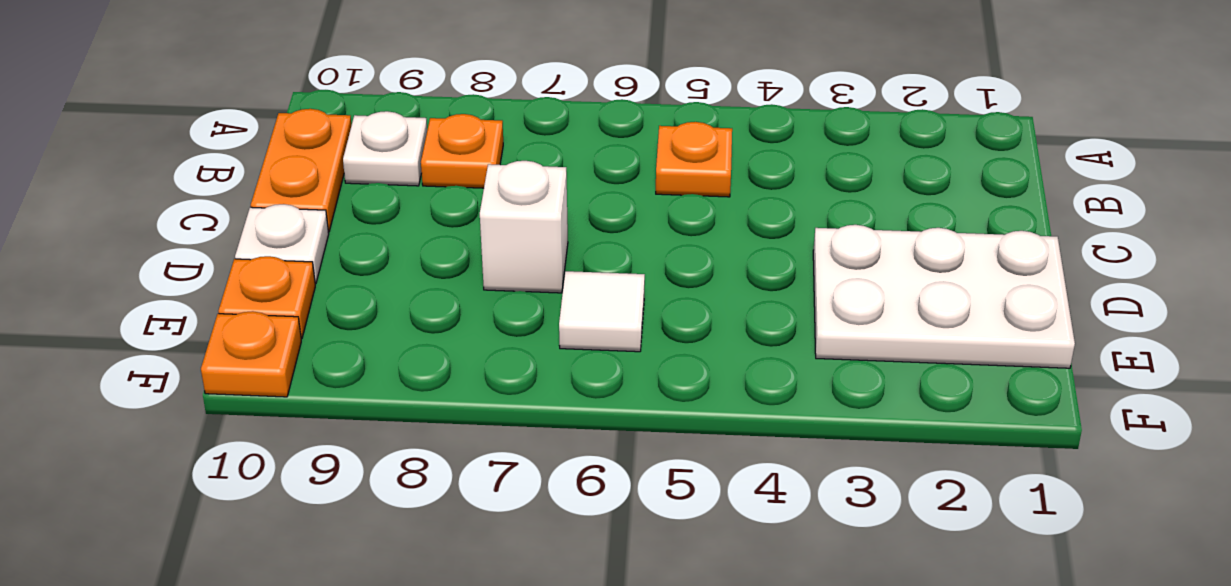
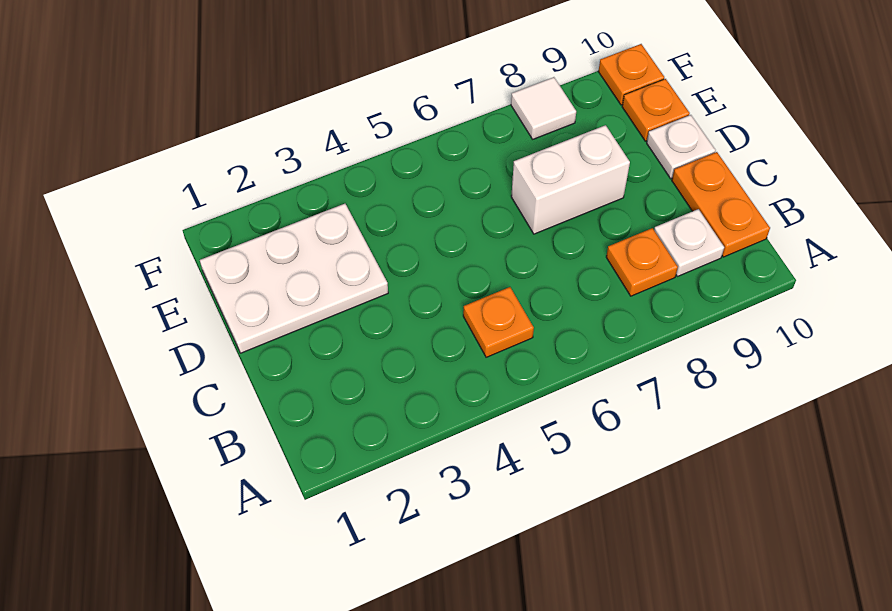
white 1x1 brick [480,161,568,293] -> white 1x2 brick [511,125,630,234]
white 1x1 tile [559,271,645,352] -> white 1x1 tile moved to [511,77,576,139]

